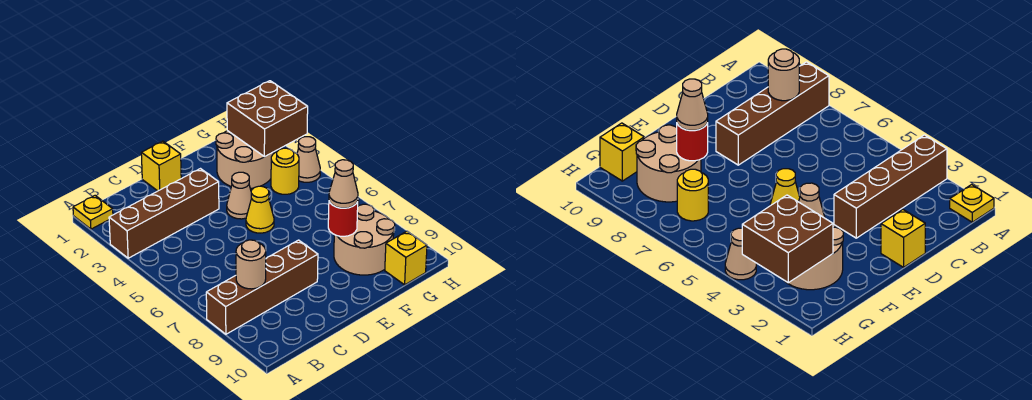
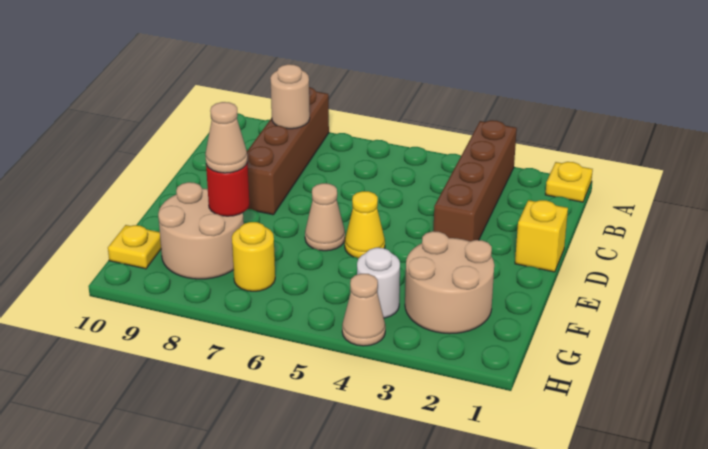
tan 1x1 cone [227,172,251,219] -> tan 1x1 cone moved to [305,183,345,251]
brown 2x2 brick [227,81,308,157] -> none
yellow 1x1 round brick [271,148,299,194] -> white 1x1 round brick [357,248,400,318]
yellow 1x1 brick [385,231,427,285] -> yellow 1x1 plate [108,225,161,269]

